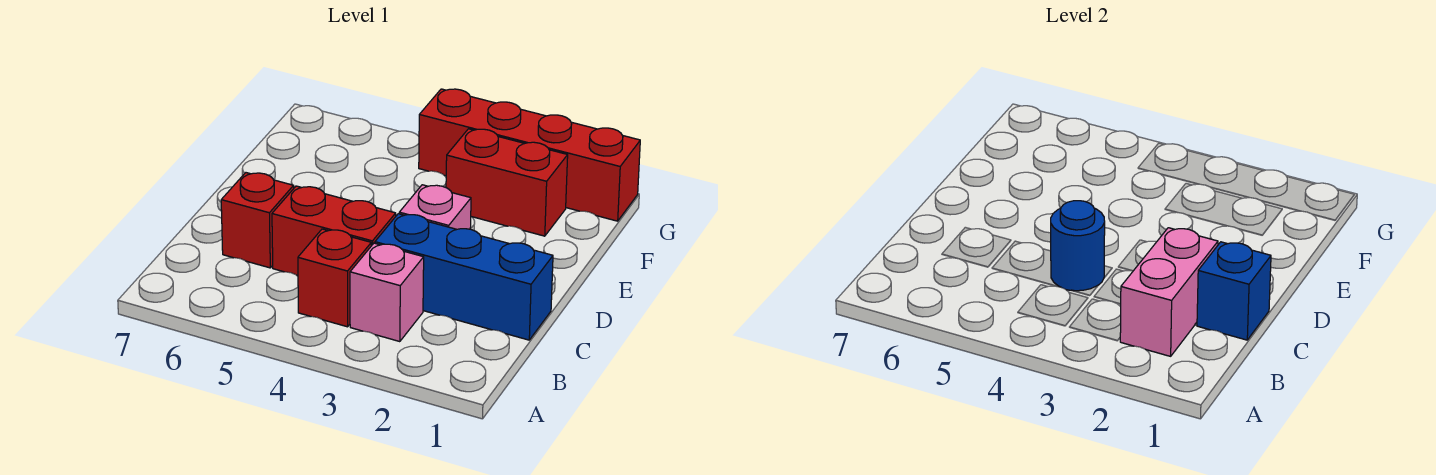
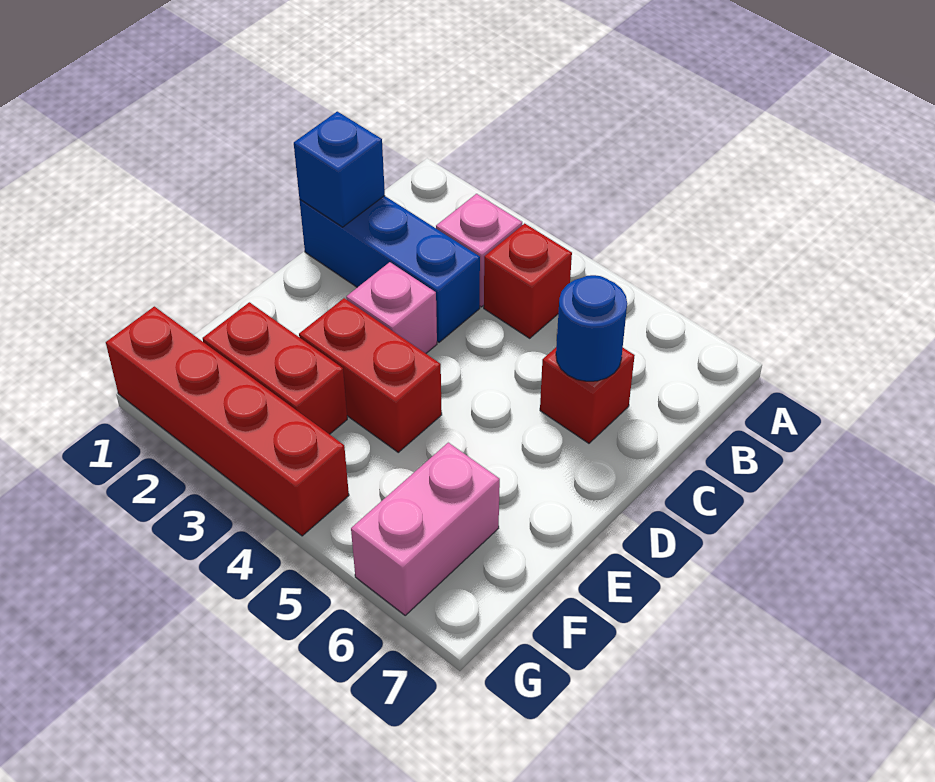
pink 1x2 brick [1120,228,1218,356] -> pink 1x2 brick moved to [351,443,500,615]
red 1x2 brick [272,186,396,276] -> red 1x2 brick moved to [299,298,442,452]
blue 1x1 round brick [1051,201,1105,291] -> blue 1x1 round brick moved to [556,275,627,381]

